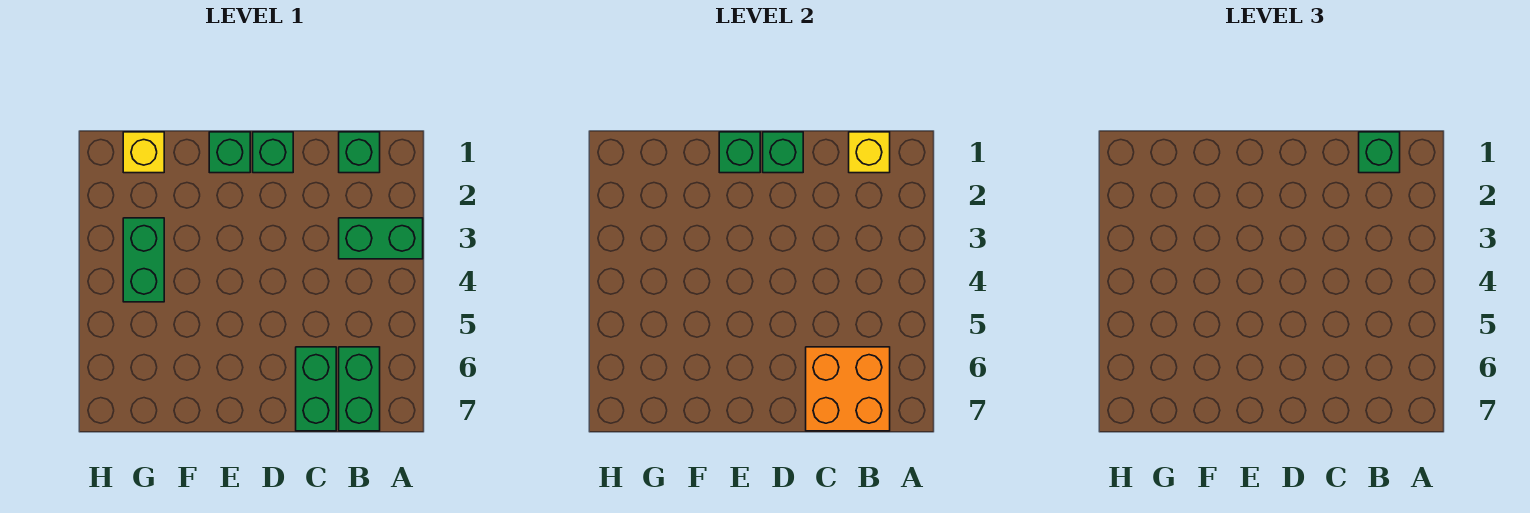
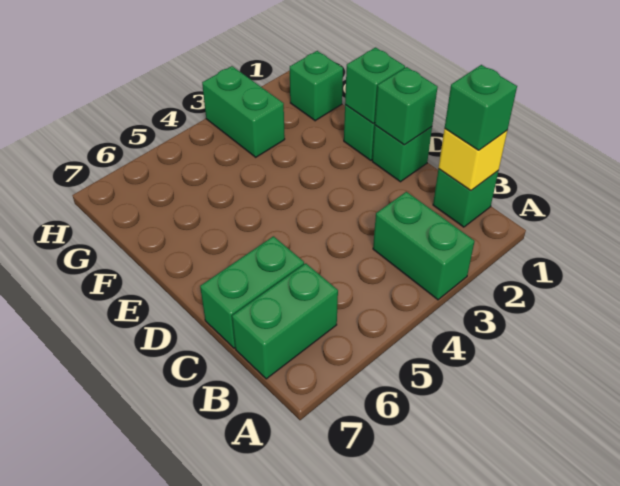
orange 2x2 brick [806,347,890,431] -> none
yellow 1x1 brick [123,132,164,173] -> green 1x1 brick [290,51,343,121]
green 1x2 brick [123,218,164,302] -> green 1x2 brick turned to [202,66,285,157]

